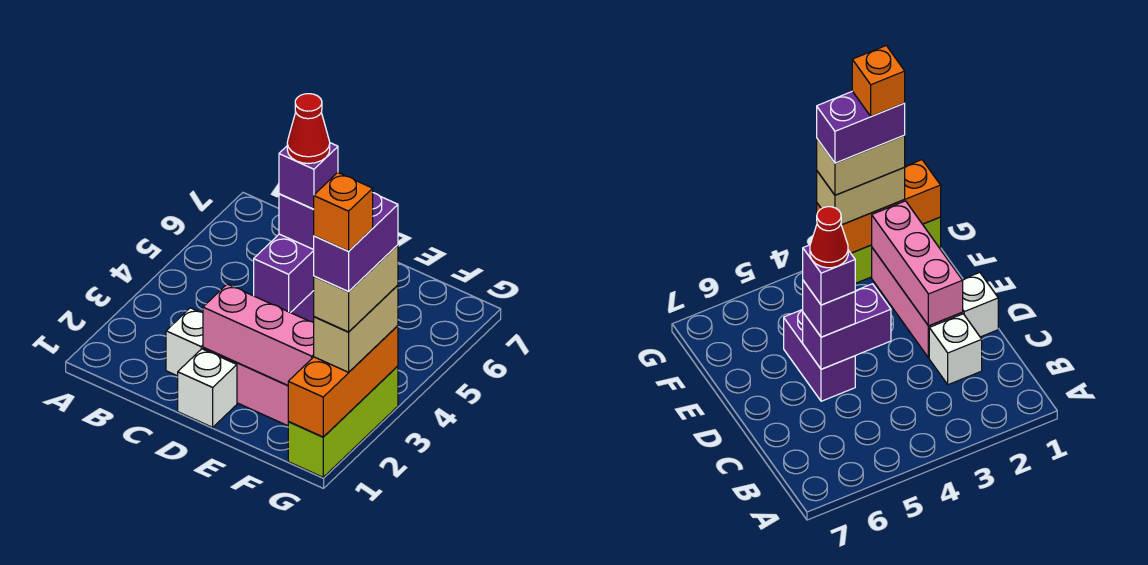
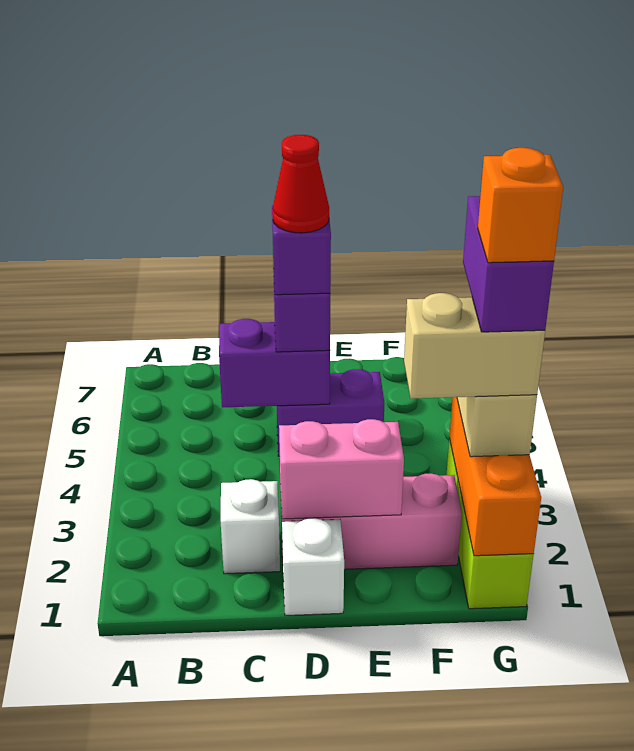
pink 1x3 brick [203,284,314,385] -> pink 1x2 brick [279,419,404,519]
purple 1x2 brick [254,234,314,313] -> purple 1x2 brick turned to [219,319,330,407]
tan 1x2 brick [314,245,398,332] -> tan 1x2 brick turned to [404,293,545,399]

